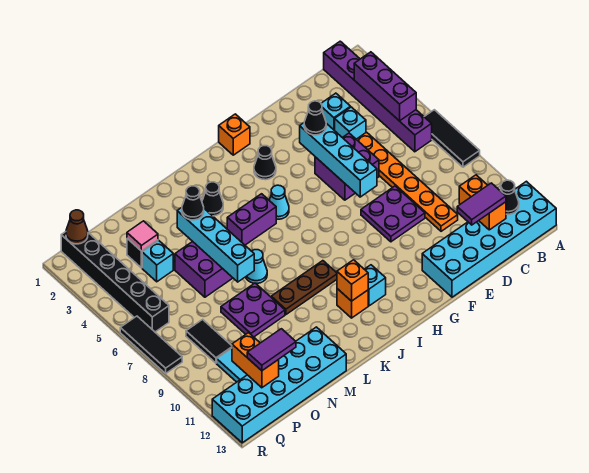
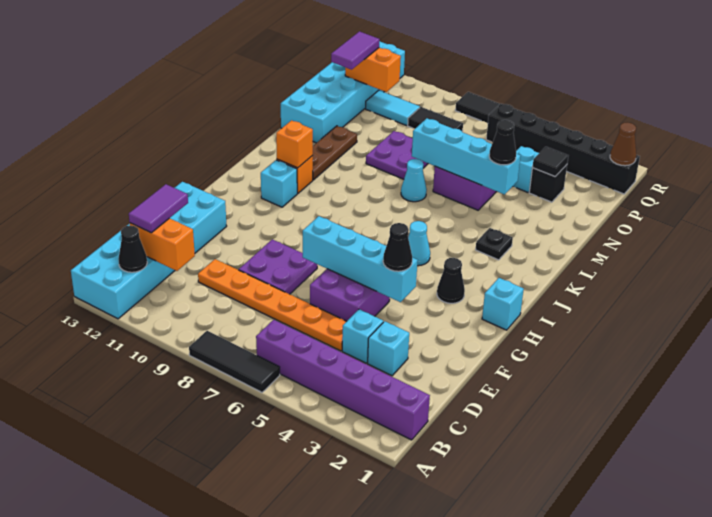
purple 1x3 brick [354,52,416,121] -> none
orange 1x1 brick [219,114,250,155] -> cyan 1x1 brick [482,278,524,330]
purple 1x2 brick [227,194,276,245] -> none
brown 1x3 plate [271,261,337,315] -> brown 1x3 plate moved to [312,126,357,180]
black 1x1 cone [202,182,223,216] -> black 1x1 plate [476,228,513,260]
pink 1x1 tile [127,221,158,251] -> black 1x1 tile [532,147,568,176]

